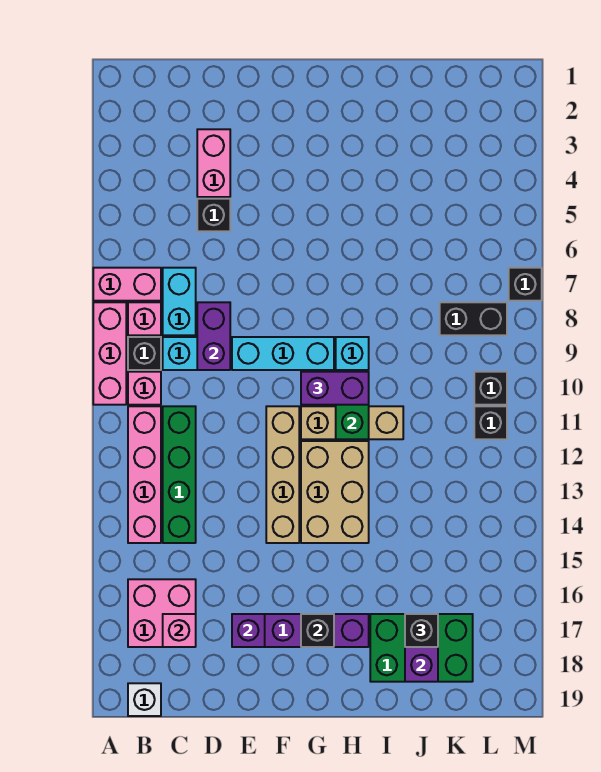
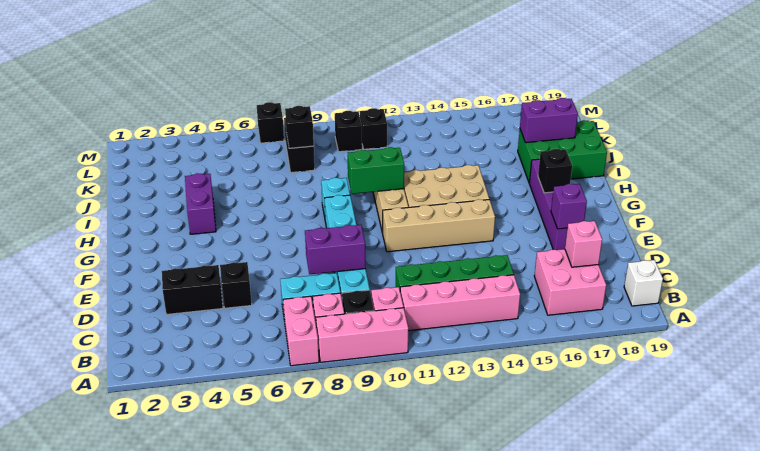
pink 1x2 brick [197,129,230,197] -> black 1x2 brick [162,265,223,314]
purple 1x2 brick [301,372,369,405] -> purple 1x2 brick moved to [185,173,216,234]
green 2x3 brick [370,614,473,682] -> green 2x3 brick turned to [518,120,607,183]
black 1x1 brick [405,614,438,647] -> black 1x1 brick moved to [285,106,314,148]

